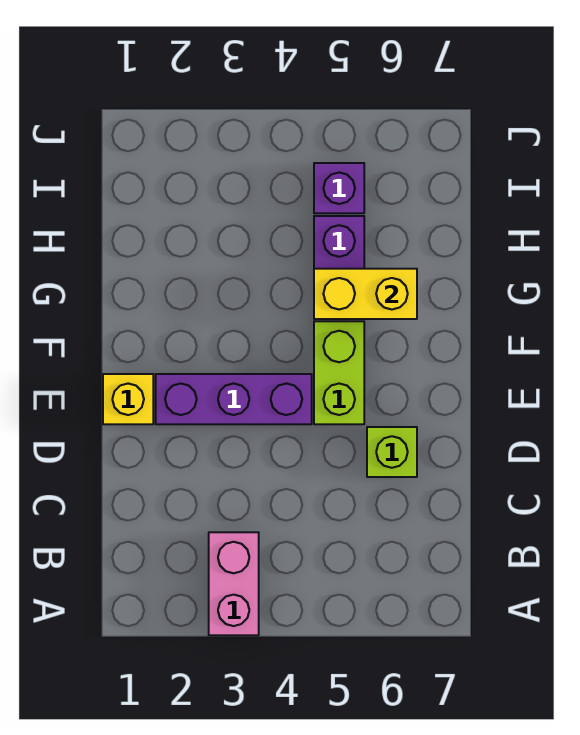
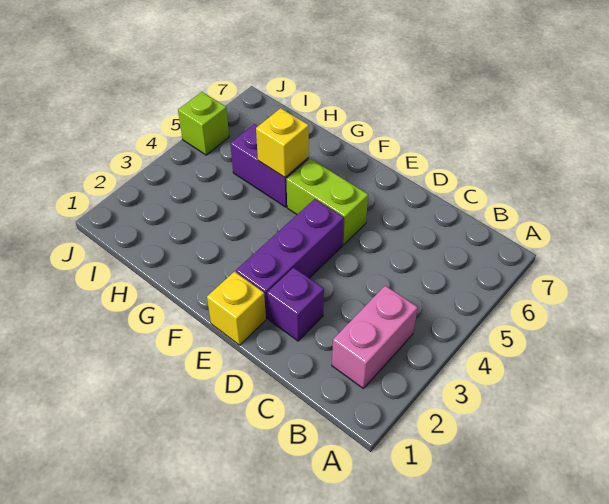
pink 1x2 brick [209,532,259,635] -> pink 1x2 brick turned to [332,286,418,389]
lime 1x1 brick [367,427,417,477] -> lime 1x1 brick moved to [178,92,229,155]
yellow 1x2 brick [314,269,417,319] -> yellow 1x1 brick [256,108,309,177]
purple 1x1 brick [314,163,364,213] -> purple 1x1 brick moved to [267,268,324,341]

